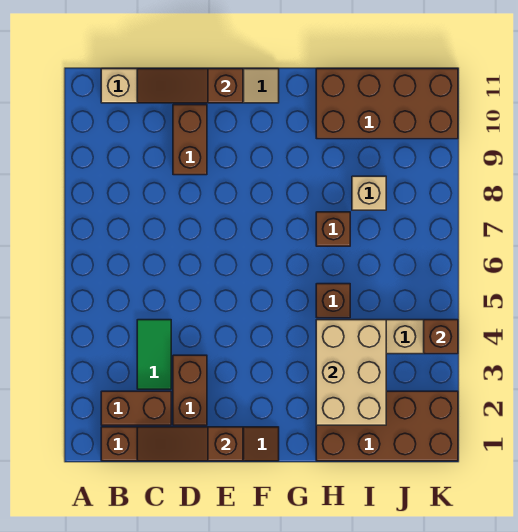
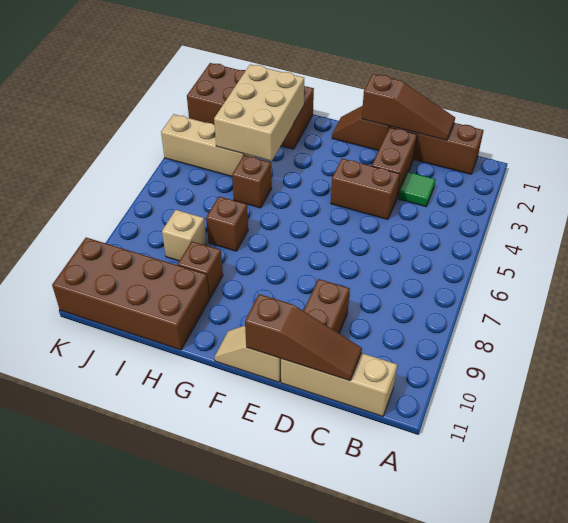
brown 1x2 brick [101,391,171,425] -> brown 1x2 brick moved to [331,159,400,220]
green 1x2 tile [137,320,171,389] -> green 1x1 tile [398,172,436,207]
brown 1x1 brick [424,320,458,354] -> brown 1x1 brick moved to [178,241,223,298]

